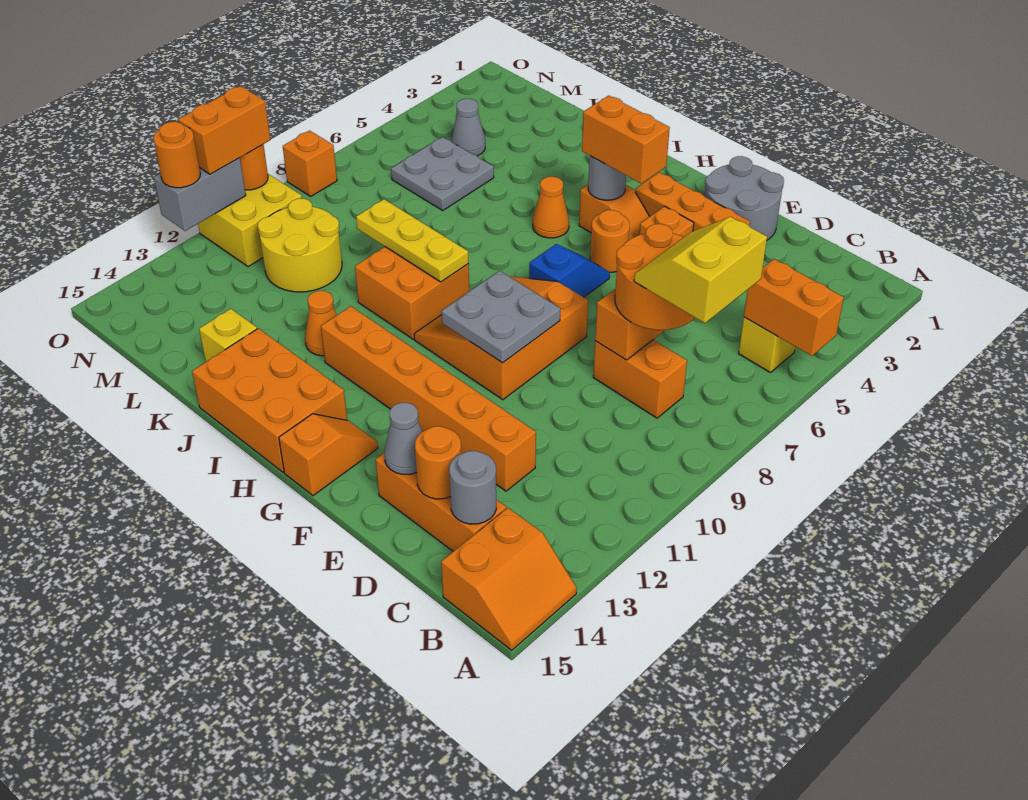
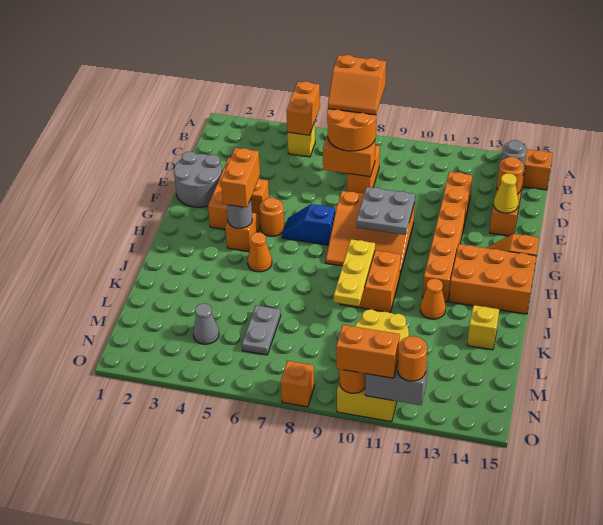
yellow 2x2 slope [634,217,767,323] -> orange 2x2 slope [328,55,386,115]
grey 1x1 cone [384,403,422,474] -> yellow 1x1 cone [494,173,518,213]
orange 2x3 brick [192,328,347,472] -> orange 2x3 brick turned to [449,244,536,314]
grey 2x2 plate [391,137,494,210] -> grey 1x2 plate [242,305,281,355]

